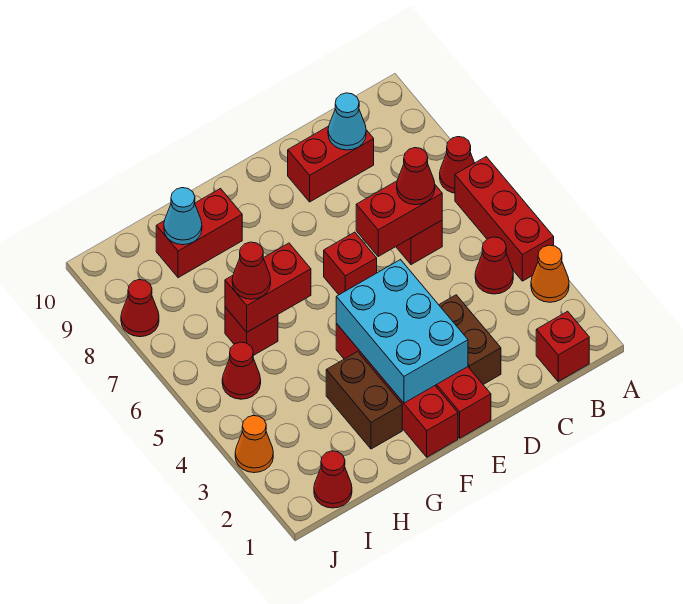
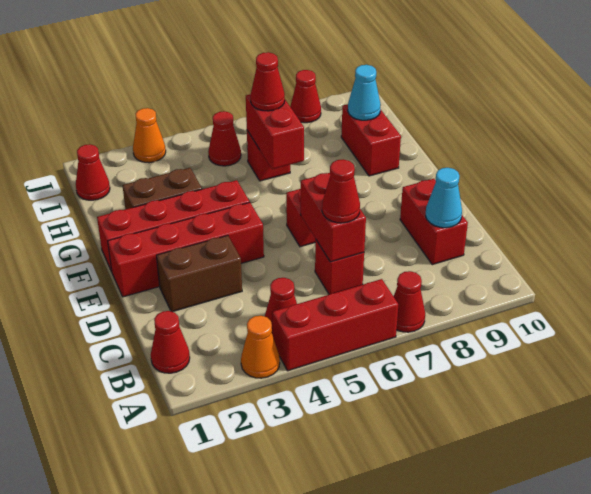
red 1x1 brick [536,311,589,381] -> red 1x1 cone [151,311,190,373]
cyan 2x3 brick [336,260,468,403] -> none

